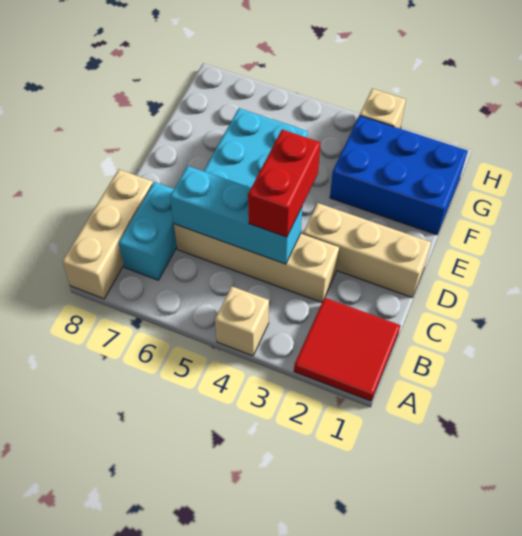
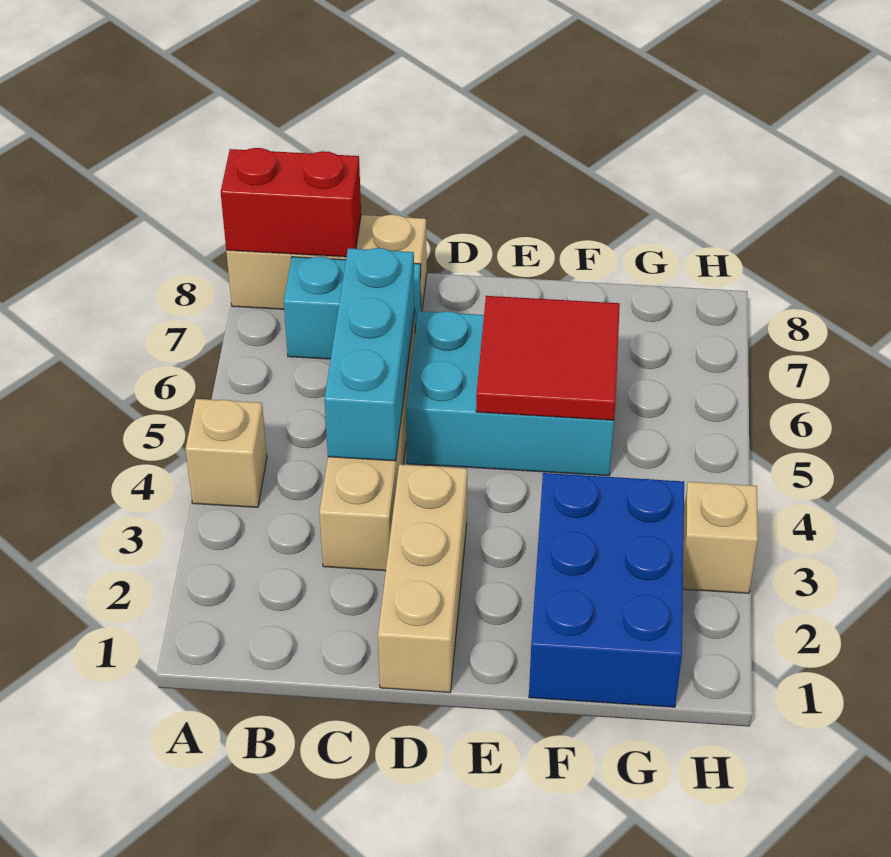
red 2x2 tile [294,298,400,401] -> red 2x2 tile moved to [476,296,620,420]
red 1x2 brick [248,130,321,237] -> red 1x2 brick moved to [221,148,361,257]

